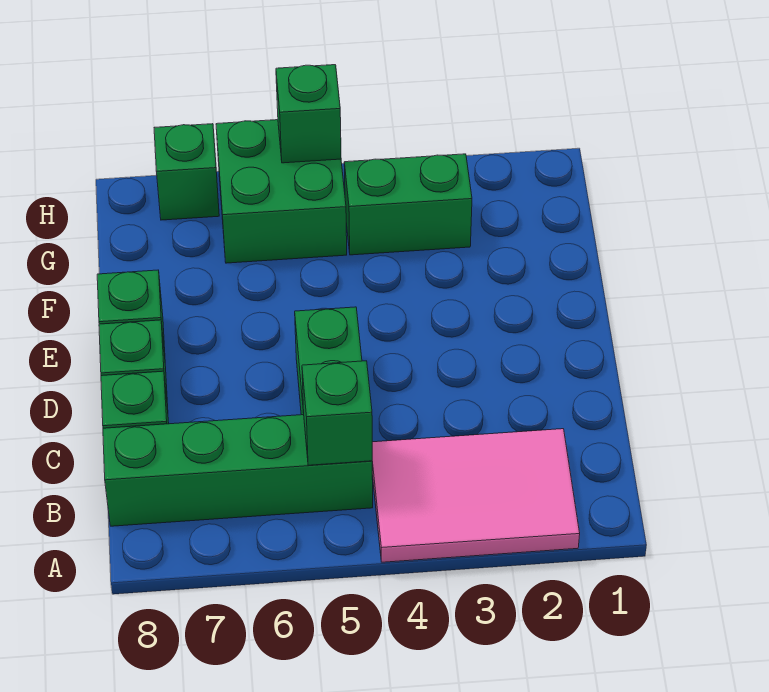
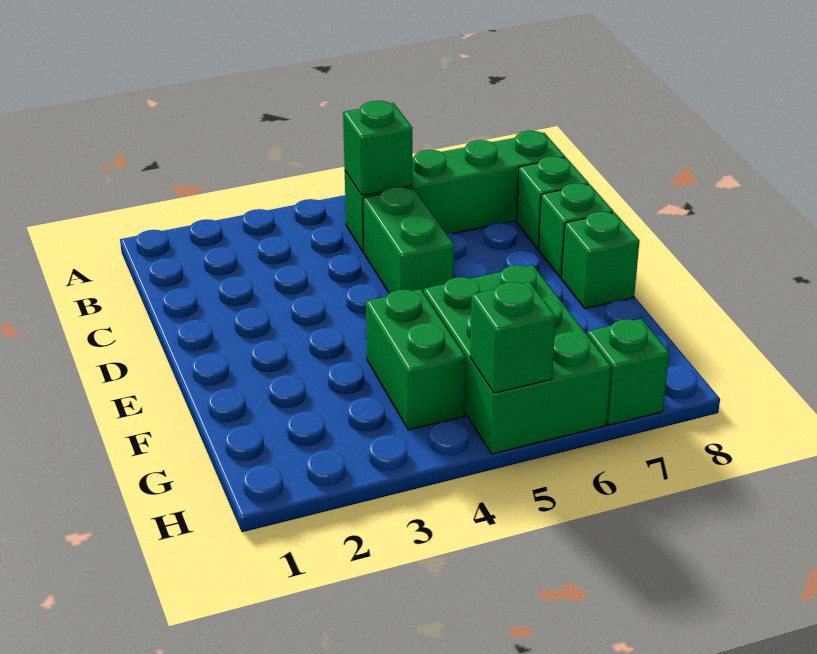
pink 2x3 tile [372,429,580,562] -> none
green 1x2 brick [344,154,472,255] -> green 1x2 brick turned to [366,289,466,430]
green 2x2 brick [216,120,347,263] -> green 2x3 brick [424,265,611,454]

